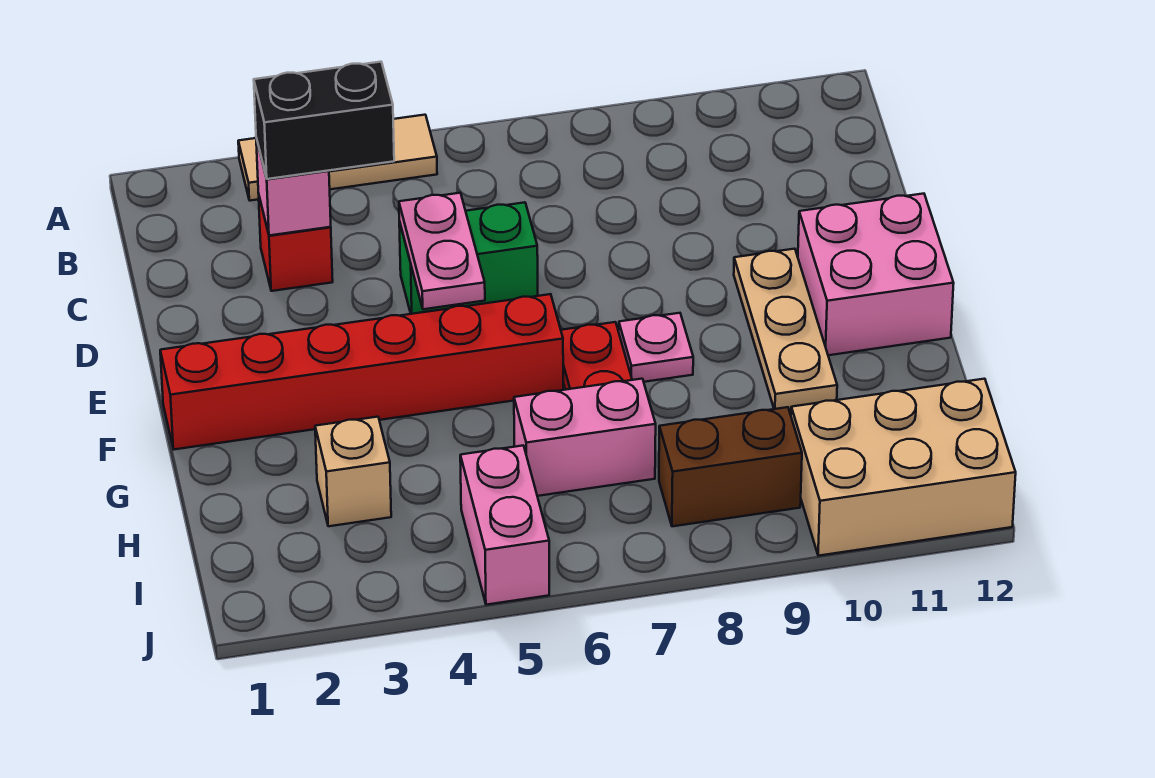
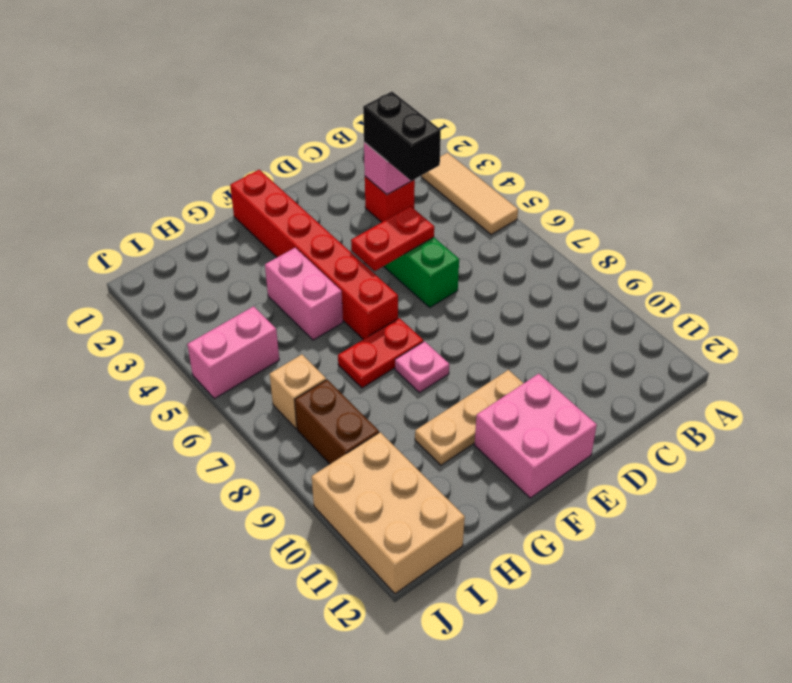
pink 1x2 plate [399,193,485,309] -> red 1x2 plate [351,206,434,271]
tan 1x1 brick [315,417,391,526] -> tan 1x1 brick moved to [270,355,326,429]
pink 1x2 brick [514,379,656,496] -> pink 1x2 brick moved to [265,248,343,340]

